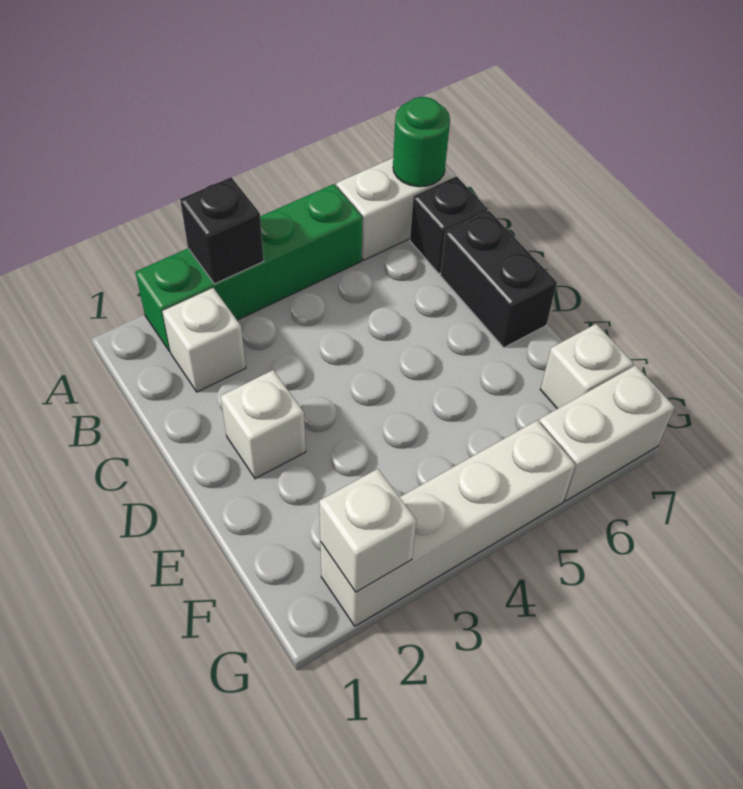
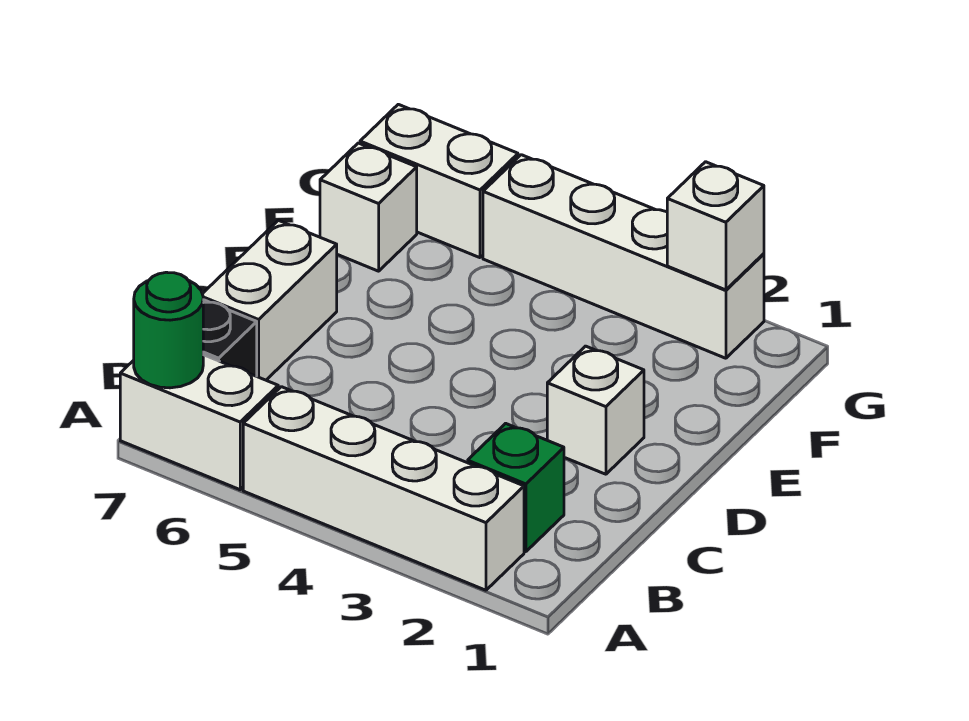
green 1x4 brick [135,184,363,352] -> white 1x4 brick [243,387,524,590]
black 1x1 brick [180,177,264,284] -> none
white 1x1 brick [162,288,246,392] -> green 1x1 brick [468,423,564,552]
black 1x2 brick [440,211,557,348] -> white 1x2 brick [203,220,337,380]

